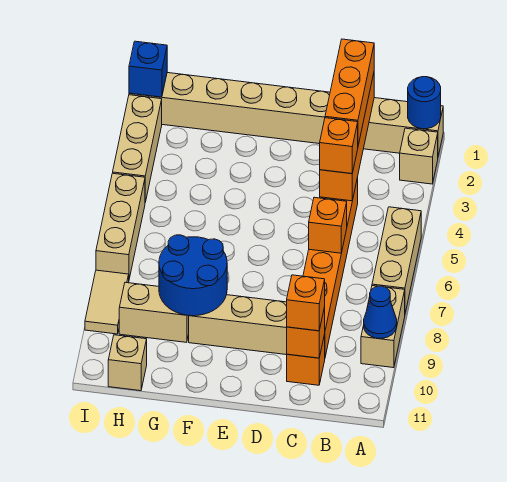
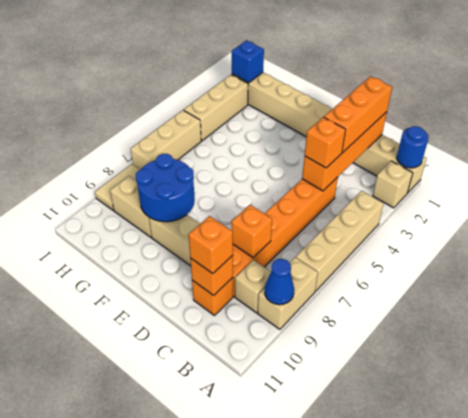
tan 1x3 brick [372,207,421,313] -> tan 1x4 brick [296,191,384,291]
orange 1x1 brick [309,197,347,253] -> orange 1x1 brick moved to [232,205,272,258]
tan 1x1 brick [108,335,147,391] -> tan 1x1 brick moved to [235,260,271,313]

